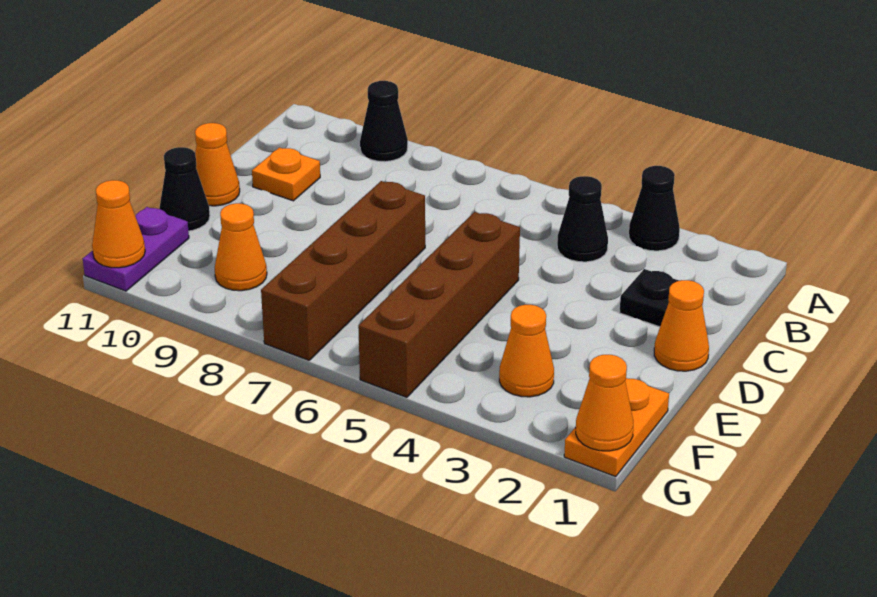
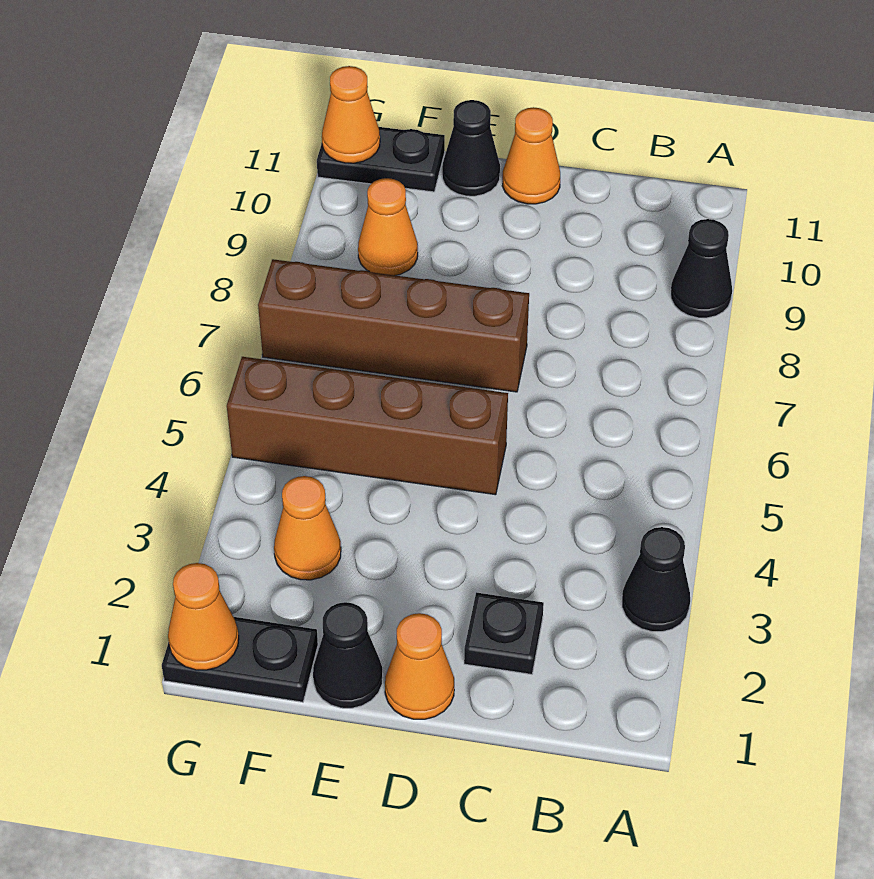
black 1x1 cone [557,176,608,262] -> black 1x1 cone moved to [313,602,383,708]
orange 1x1 plate [252,148,320,201] -> none
orange 1x2 plate [564,378,669,477] -> black 1x2 plate [162,617,318,702]
purple 1x2 plate [83,207,189,291] -> black 1x2 plate [317,127,445,192]

